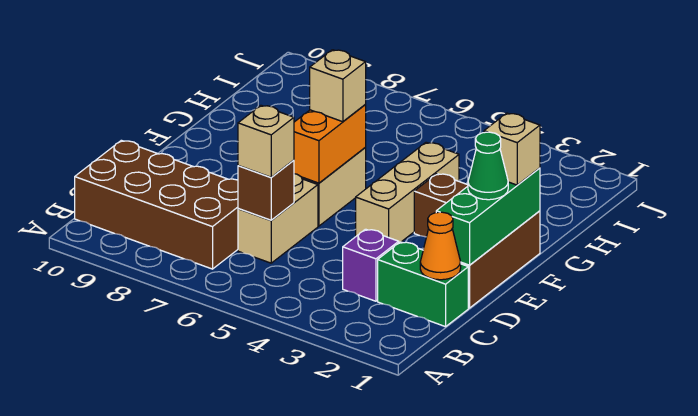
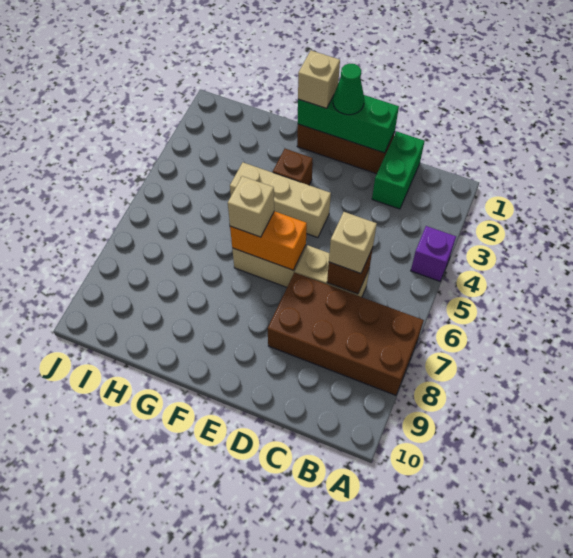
brown 2x4 brick [75,140,238,269] -> brown 2x4 brick turned to [268,273,424,395]
orange 1x1 cone [420,212,461,280] -> none
purple 1x1 brick [343,229,399,301] -> purple 1x1 brick moved to [411,226,456,281]

